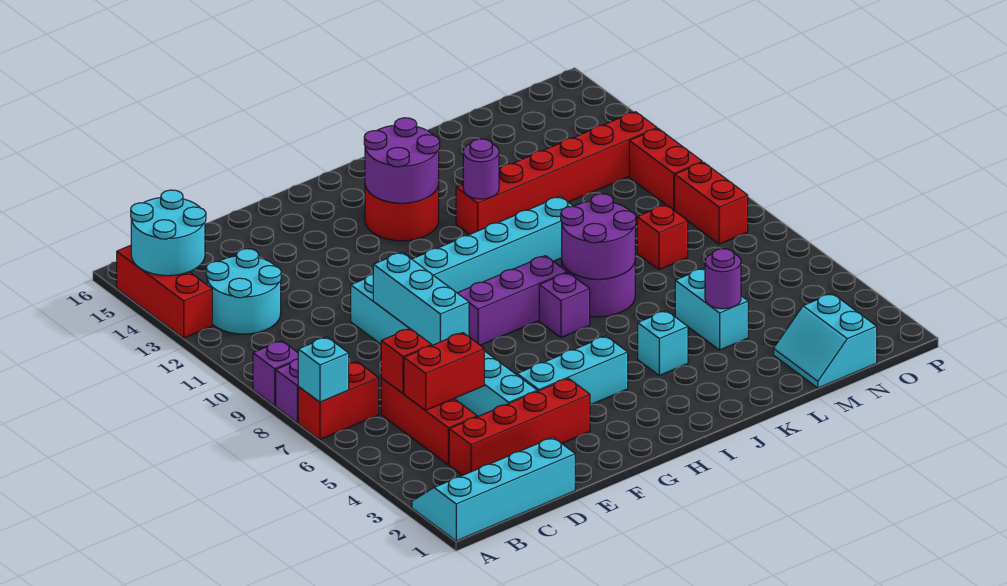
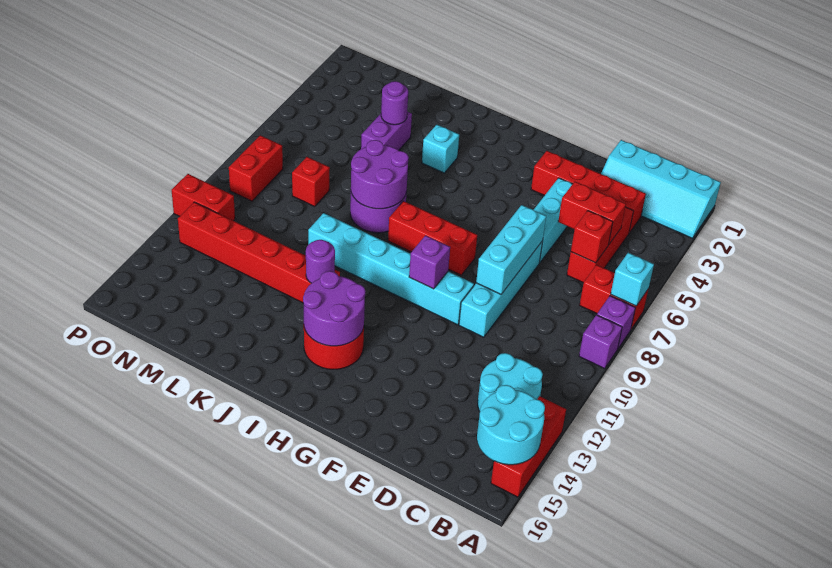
cyan 1x3 brick [517,336,628,405] -> none
purple 1x3 brick [458,256,567,345] -> red 1x3 brick [388,201,477,275]
purple 1x1 brick [539,273,590,338] -> purple 1x1 brick moved to [409,235,450,289]
cyan 1x2 brick [675,268,748,350] -> purple 1x2 brick [361,112,412,150]
cyan 2x2 slope [774,293,877,388] -> none
red 1x2 brick [629,129,702,210] -> red 1x2 brick turned to [172,174,235,221]

